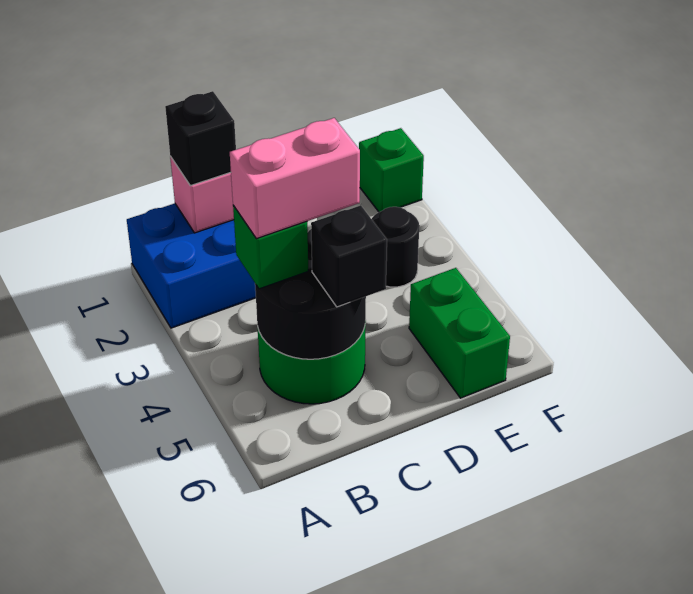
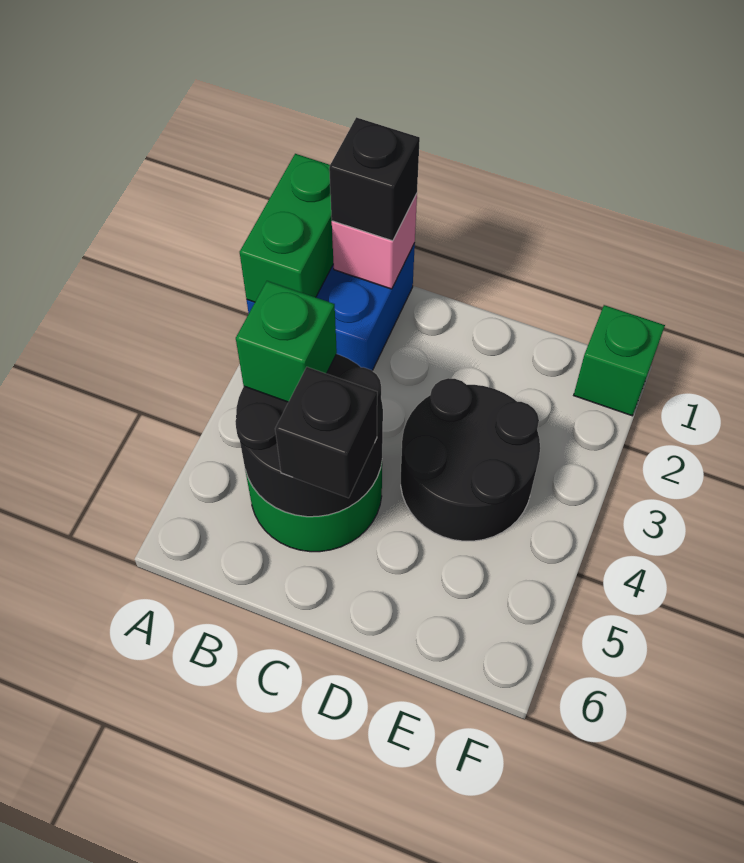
pink 1x2 brick [230,118,360,239] -> none
black 1x1 round brick [372,207,419,287] -> black 2x2 round brick [401,378,540,541]
green 1x2 brick [409,268,510,398] -> green 1x2 brick moved to [240,154,333,302]

